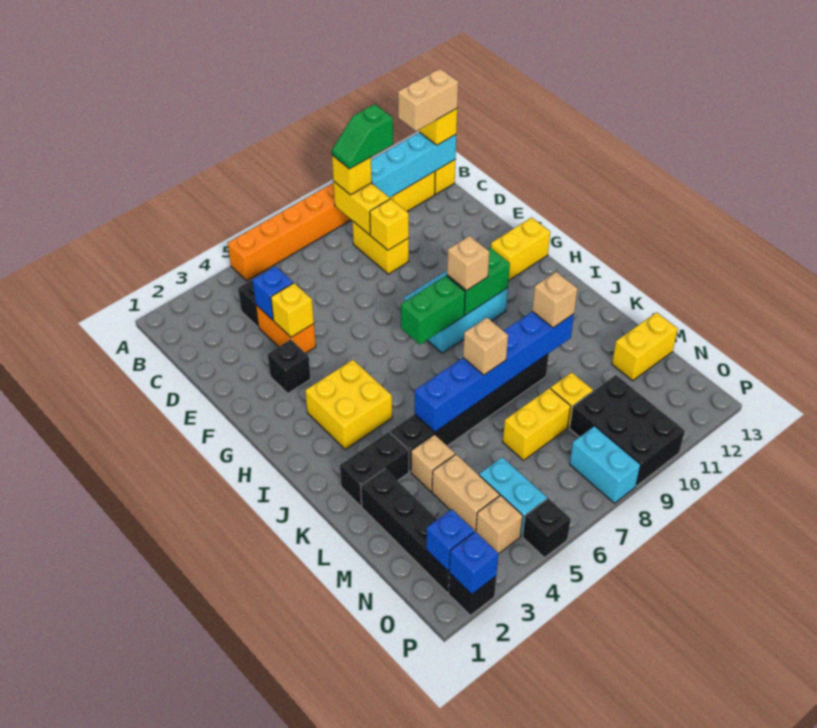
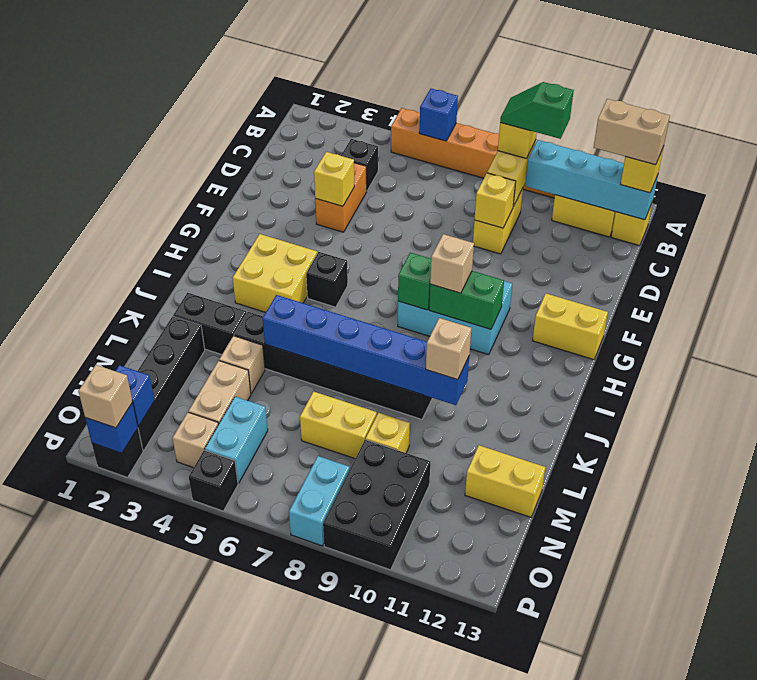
blue 1x1 brick [253,266,293,320] -> blue 1x1 brick moved to [419,89,458,141]
black 1x1 brick [268,339,311,394] -> black 1x1 brick moved to [306,252,348,307]
green 1x2 brick [401,276,465,345] -> green 1x1 brick [398,252,431,310]
tan 1x1 brick [463,318,508,375] -> tan 1x1 brick moved to [78,365,133,428]

